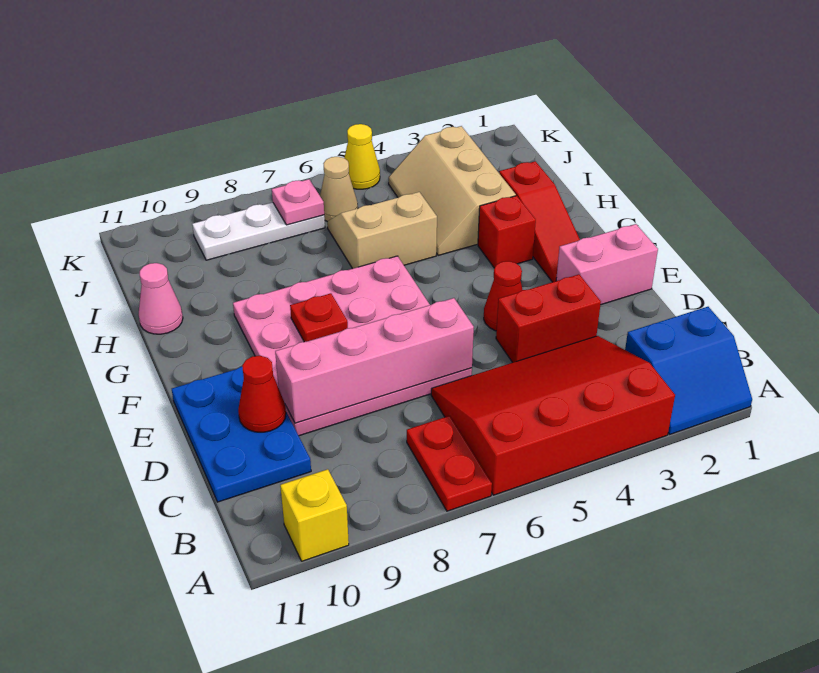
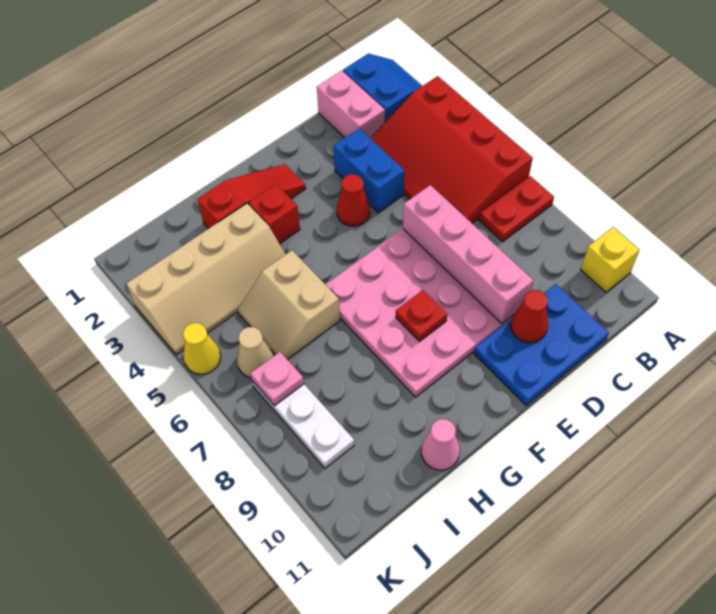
red 1x2 brick [496,274,601,363] -> blue 1x2 brick [333,128,404,213]
pink 1x2 brick [556,224,658,305] -> pink 1x2 brick moved to [317,71,385,138]
tan 2x3 slope [389,126,516,255] -> tan 2x4 slope [126,203,286,355]

